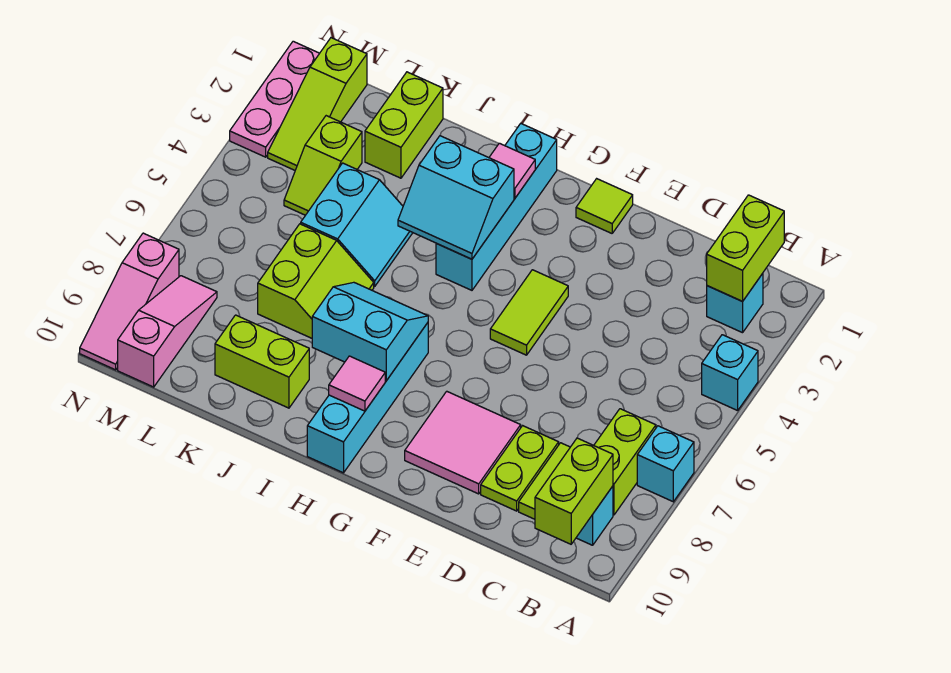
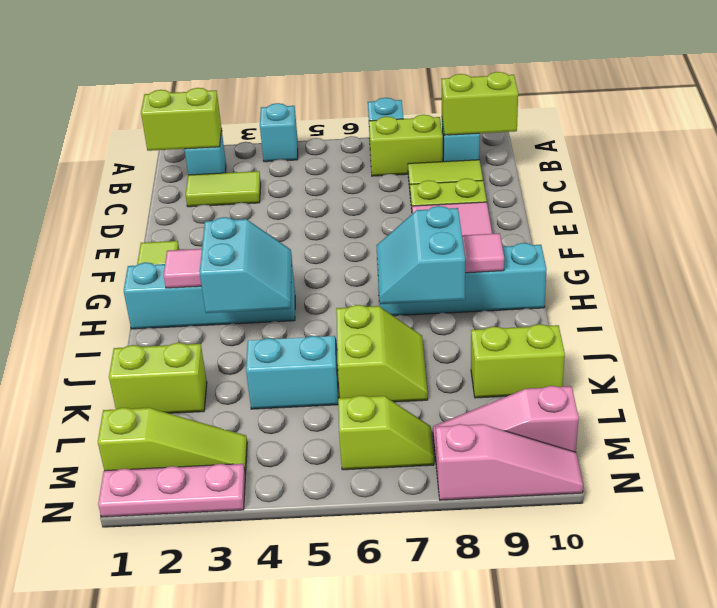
lime 1x2 tile [490,270,568,355] -> lime 1x2 tile moved to [186,171,261,207]
lime 2x2 slope [258,224,374,338] -> lime 2x2 slope turned to [336,305,428,402]
lime 1x2 brick [215,315,309,408] -> lime 1x2 brick turned to [471,324,565,398]
lime 1x2 slope [284,116,362,215] -> lime 1x2 slope moved to [338,396,434,470]

